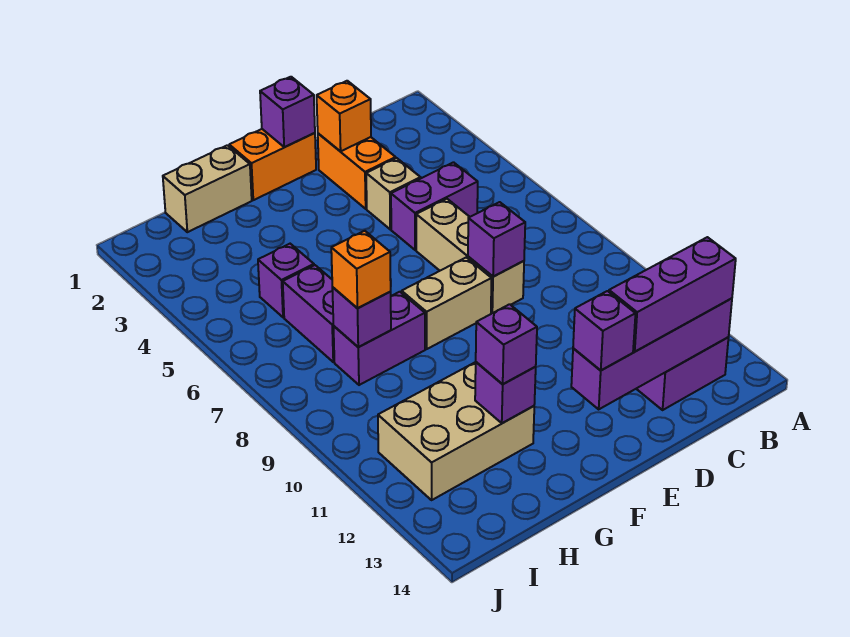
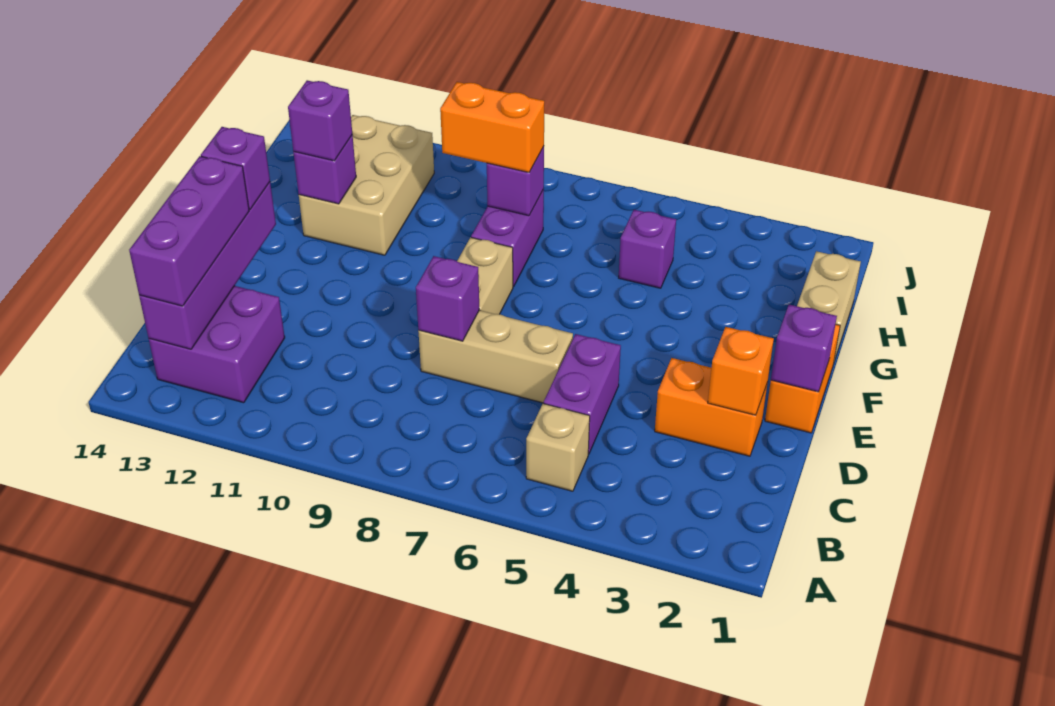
tan 1x1 brick [366,158,421,229] -> tan 1x1 brick moved to [526,404,590,491]
purple 1x2 brick [283,265,334,362] -> none
orange 1x1 brick [331,231,391,308] -> orange 1x2 brick [440,82,544,172]

